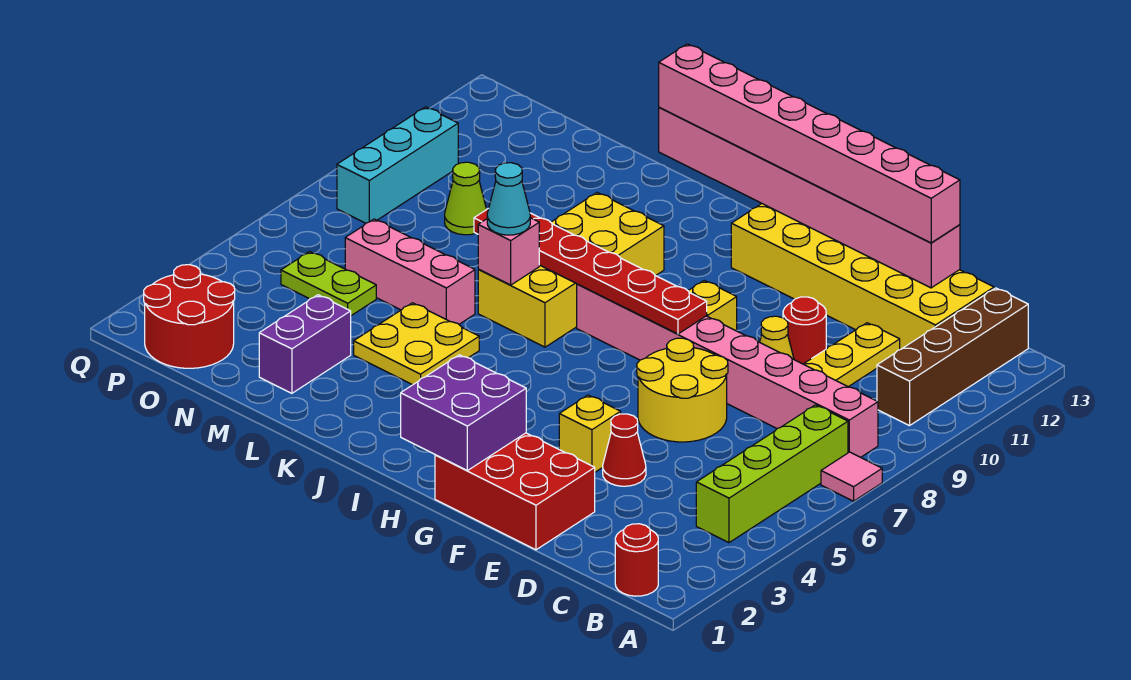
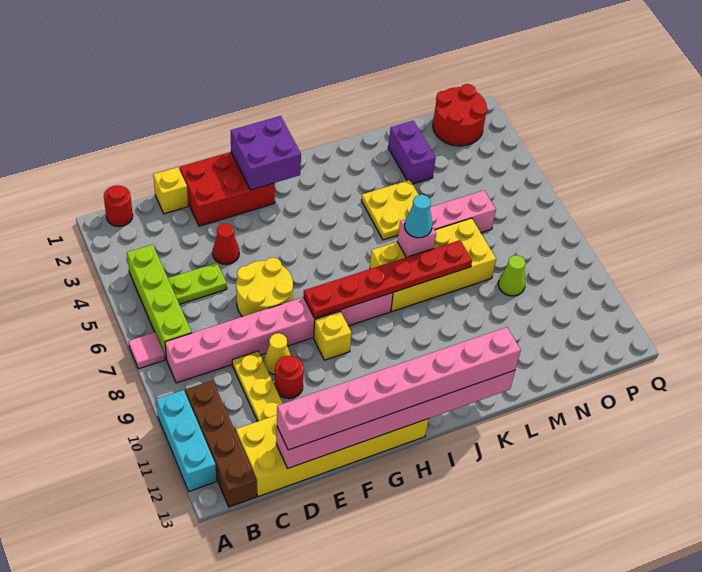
yellow 1x1 brick [559,395,621,472] -> yellow 1x1 brick moved to [153,167,188,214]
yellow 2x4 brick [478,193,664,347] -> yellow 2x4 brick turned to [370,218,496,311]
lime 1x2 plate [281,252,376,316] -> lime 1x2 plate moved to [168,263,227,304]
cyan 1x3 brick [337,107,458,223] -> cyan 1x3 brick moved to [156,390,216,491]

